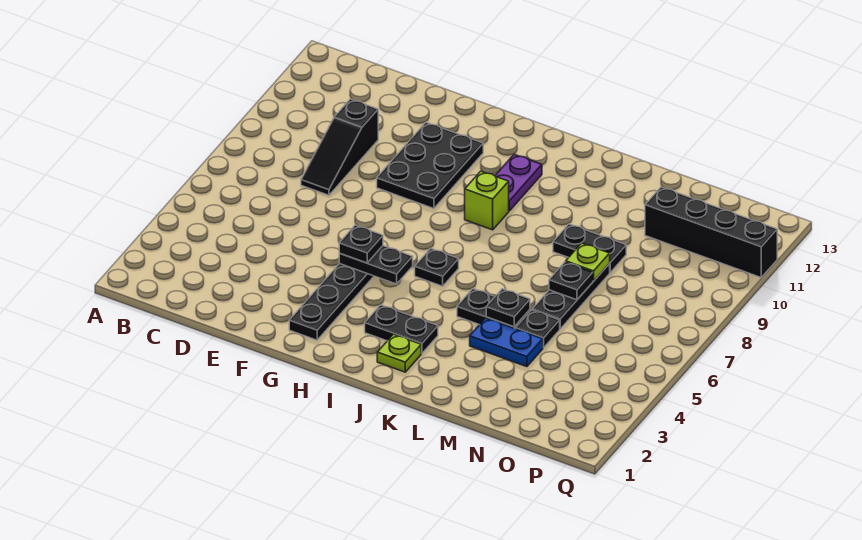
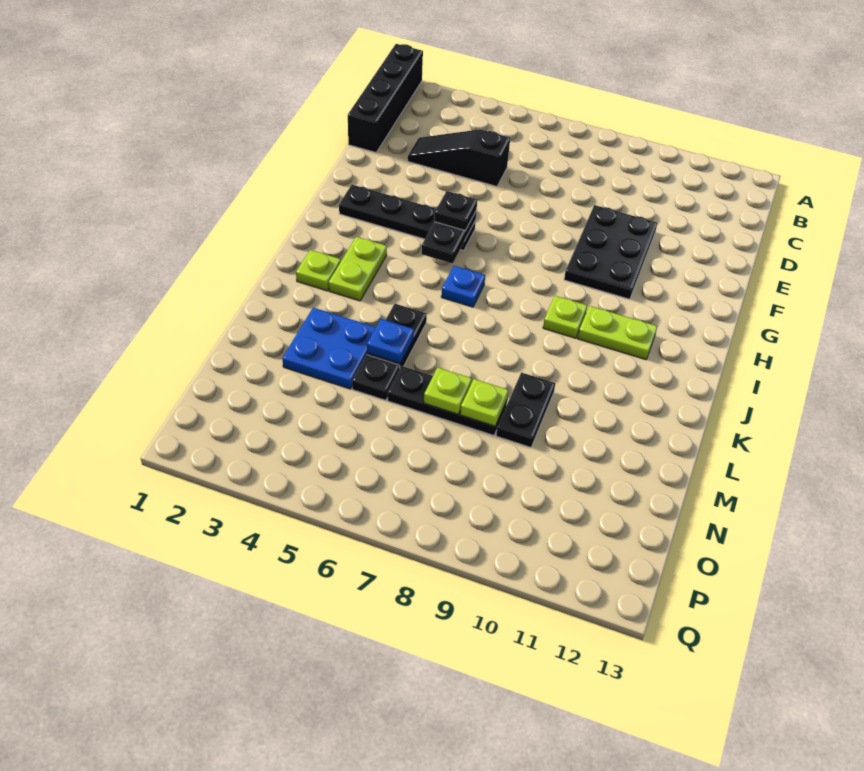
black 1x3 slope [301,99,378,195] -> black 1x3 slope moved to [408,129,510,186]
black 2x3 plate [377,123,483,209] -> black 2x3 plate turned to [564,205,657,299]
black 1x2 plate [365,305,438,353] -> lime 1x2 plate [329,237,387,301]
black 1x1 plate [415,248,459,286] -> blue 1x1 plate [441,266,485,307]
lime 1x1 brick [465,171,509,230] -> lime 1x1 plate [543,296,587,338]
purple 1x2 plate [495,154,542,211] -> lime 1x2 plate [578,306,657,359]
blue 1x2 plate [470,318,543,367] -> blue 2x2 plate [282,308,376,389]
black 1x1 plate [486,289,530,327] -> blue 1x1 plate [367,319,414,364]
black 1x1 plate [549,262,593,300] -> lime 1x1 plate [424,367,472,414]
black 1x4 brick [645,187,777,277] -> black 1x4 brick moved to [348,44,423,153]

